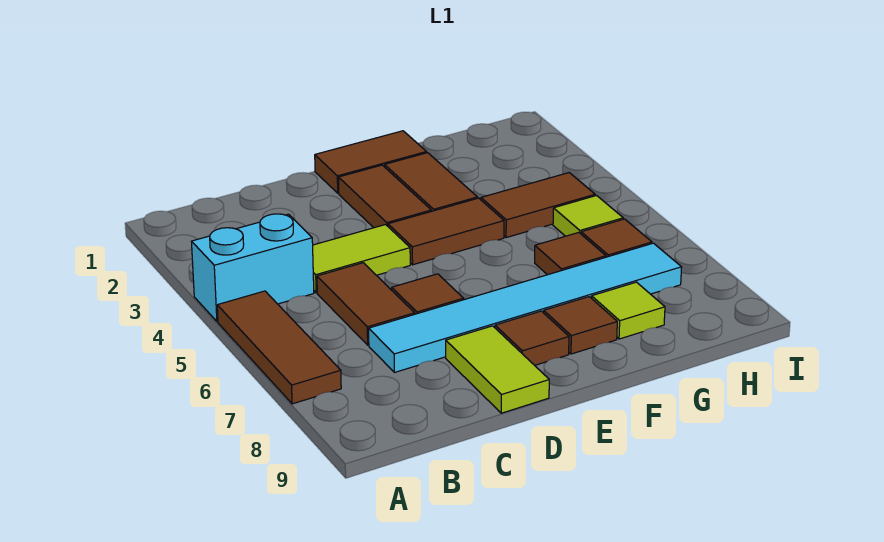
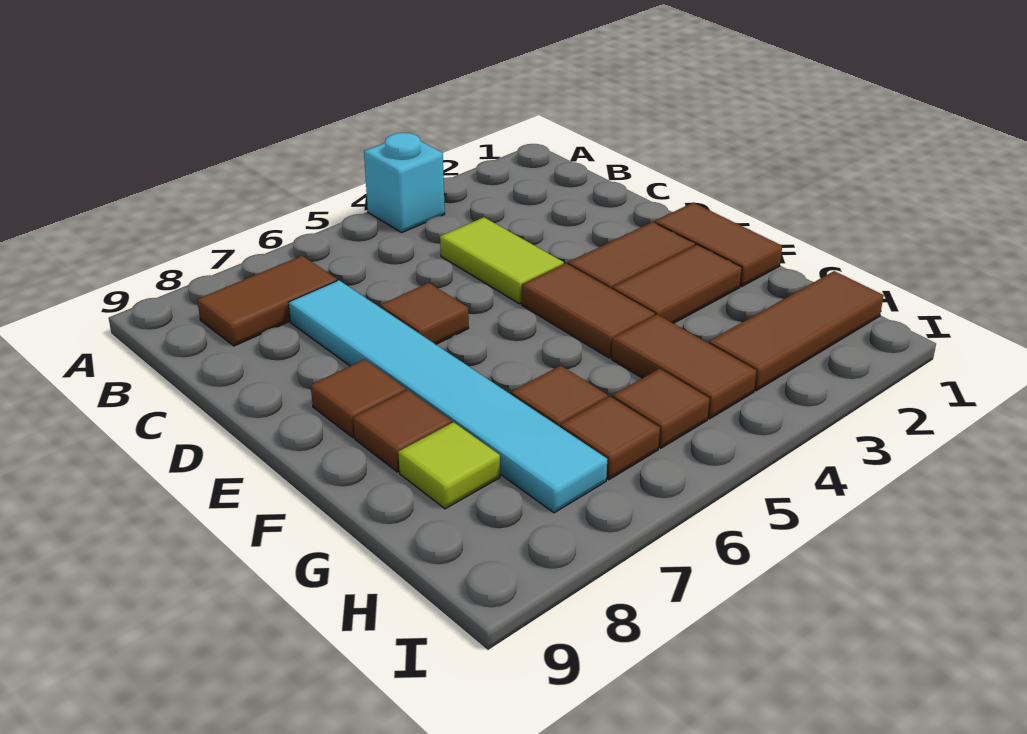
cyan 1x2 brick [191,214,314,322] -> cyan 1x1 brick [364,133,445,233]
brown 1x3 tile [217,291,341,404] -> brown 1x3 tile moved to [709,271,884,391]
brown 1x2 tile [317,263,415,345] -> brown 1x2 tile moved to [197,256,337,346]
lime 1x2 tile [446,326,549,413] -> none
lime 1x1 tile [553,196,623,236] -> brown 1x1 tile [612,369,710,448]

